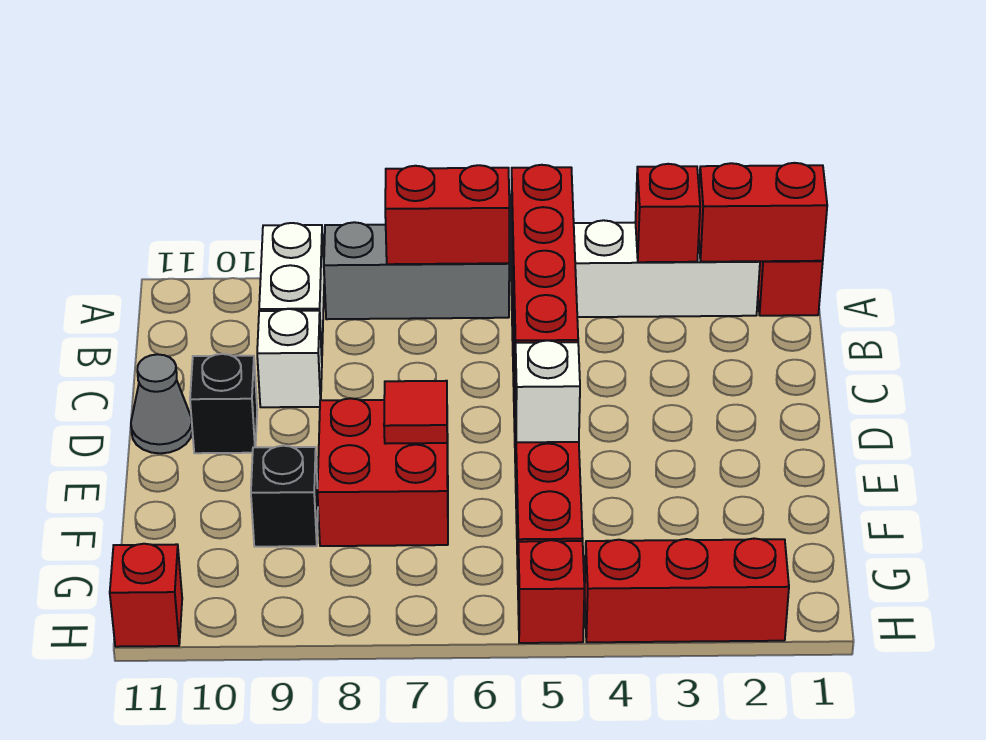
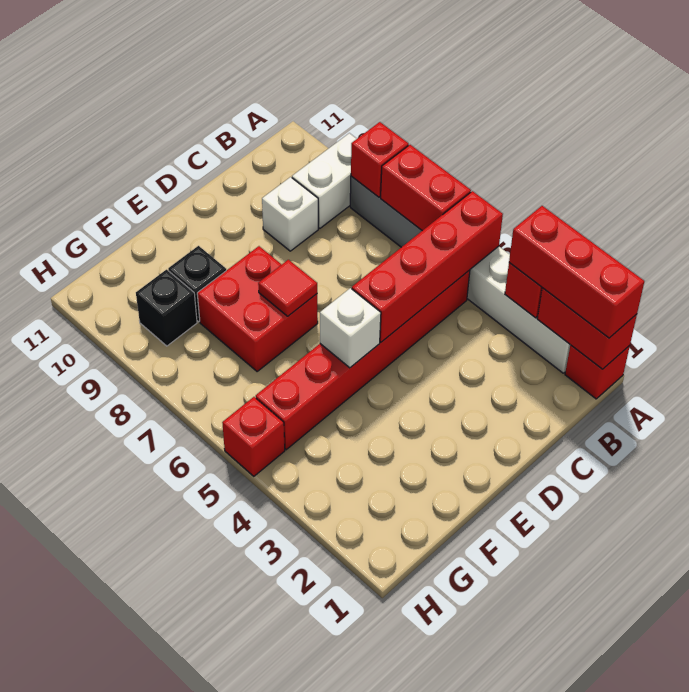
black 1x1 brick [190,354,257,453] -> black 1x1 brick moved to [136,270,197,346]
grey 1x1 cone [131,354,192,453] -> none
red 1x3 brick [585,539,789,642] -> red 1x3 brick moved to [509,206,644,338]
red 1x1 brick [110,544,182,647] -> red 1x1 brick moved to [351,122,409,197]

